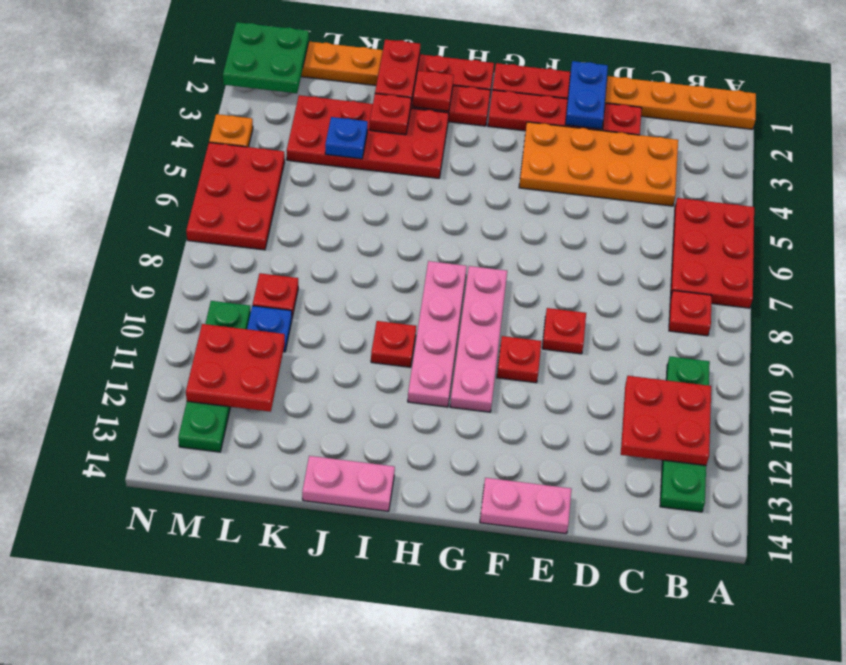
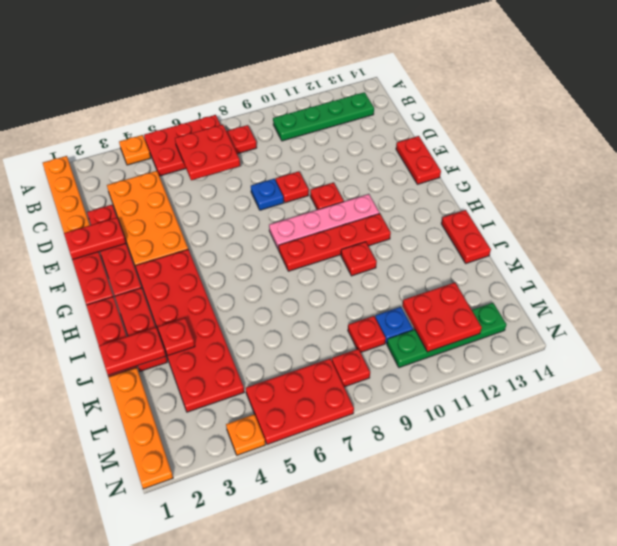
none -> orange 1x1 plate [119,135,151,165]
red 2x2 plate [621,376,711,465] -> red 2x2 plate moved to [175,125,240,180]
blue 1x2 plate [565,61,608,129] -> red 1x2 plate [64,218,126,260]
pink 1x2 plate [480,478,571,534] -> red 1x2 plate [396,136,441,184]
pink 1x4 plate [408,261,467,407] -> red 1x4 plate [279,213,391,271]
red 1x1 plate [413,71,454,111] -> red 1x1 plate moved to [332,349,370,387]
red 2x4 plate [287,95,449,178] -> red 2x6 plate [135,249,244,412]
pink 1x2 plate [302,456,395,511] -> red 1x2 plate [441,210,491,263]
blue 1x1 plate [325,117,368,159] -> blue 1x1 plate moved to [251,179,284,210]
green 2x2 plate [223,22,309,93] -> none

